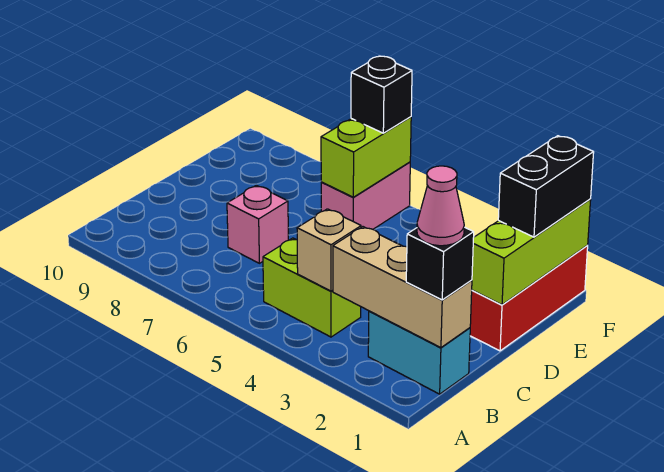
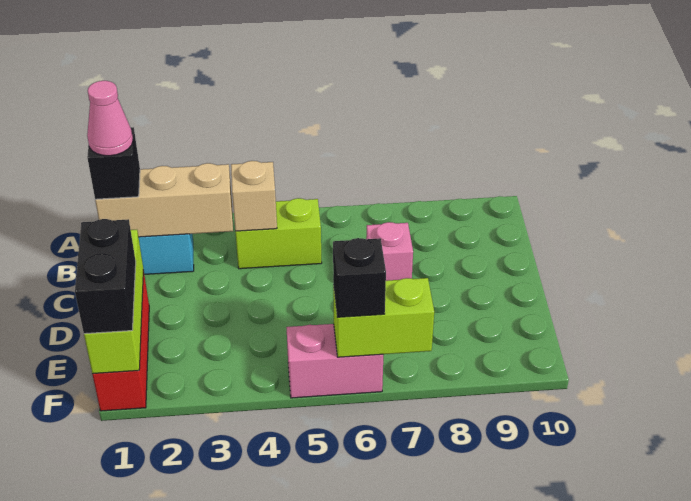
pink 1x2 brick [321,162,410,229] -> pink 1x2 brick turned to [286,324,383,398]
lime 1x2 brick [321,117,411,197] -> lime 1x2 brick turned to [333,278,434,357]

